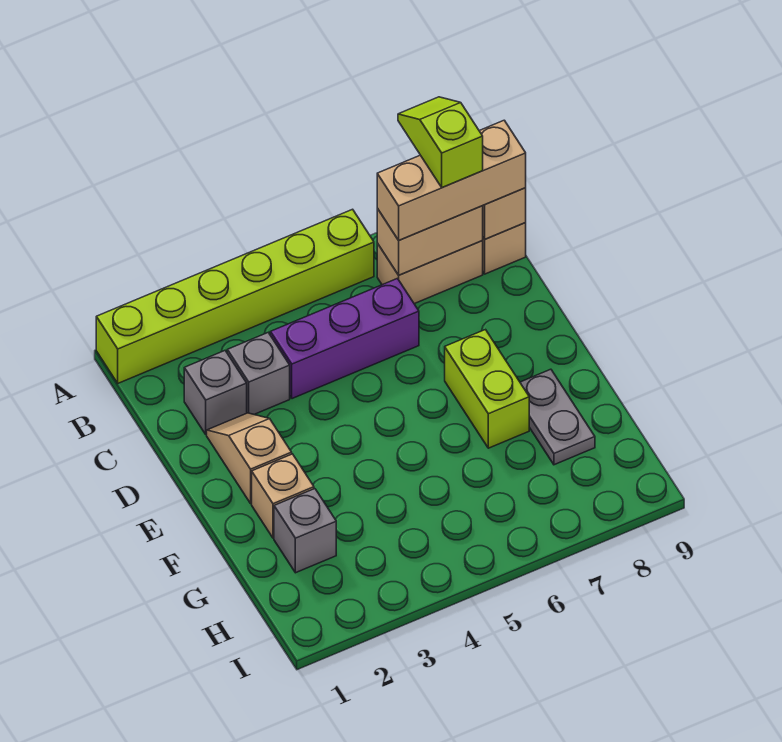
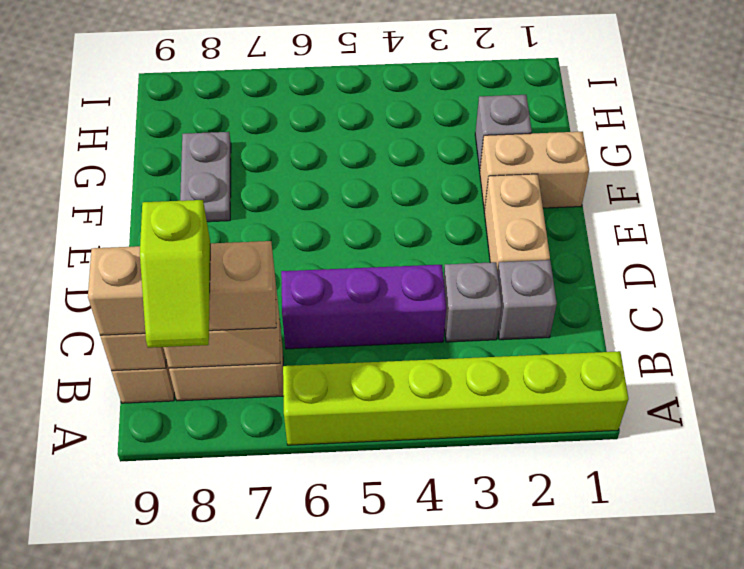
tan 1x2 slope [207,413,292,503] -> tan 1x2 brick [484,174,550,272]
lime 1x2 brick [445,330,529,448] -> none
tan 1x1 brick [252,454,314,538] -> tan 1x2 brick [480,132,589,210]

